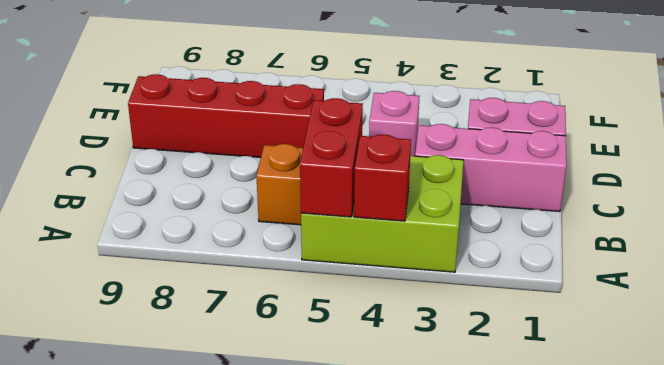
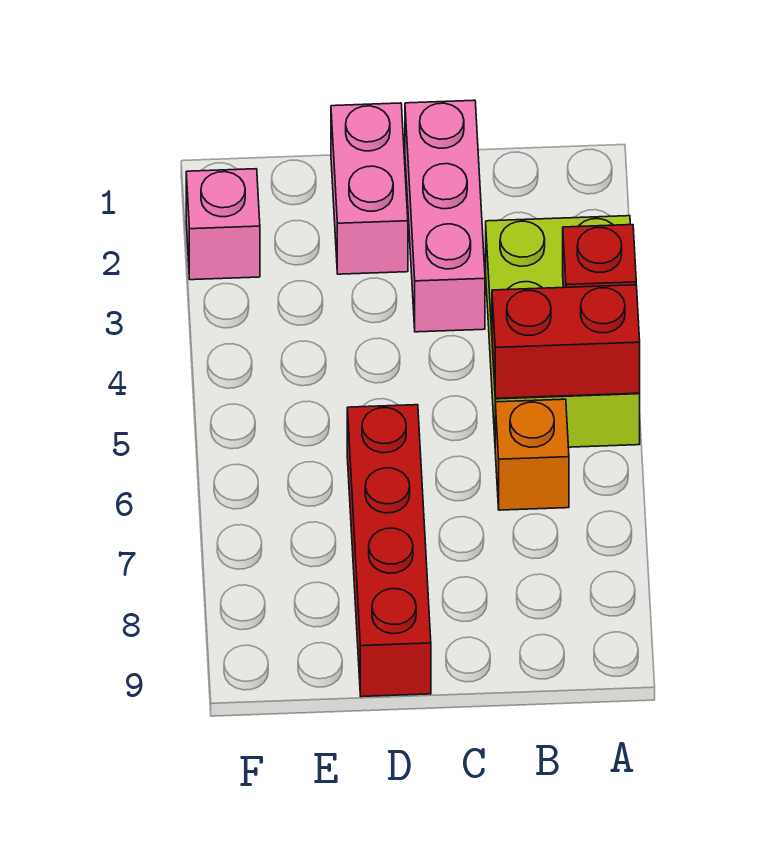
pink 1x1 brick [369,91,420,156] -> pink 1x1 brick moved to [186,169,260,280]

